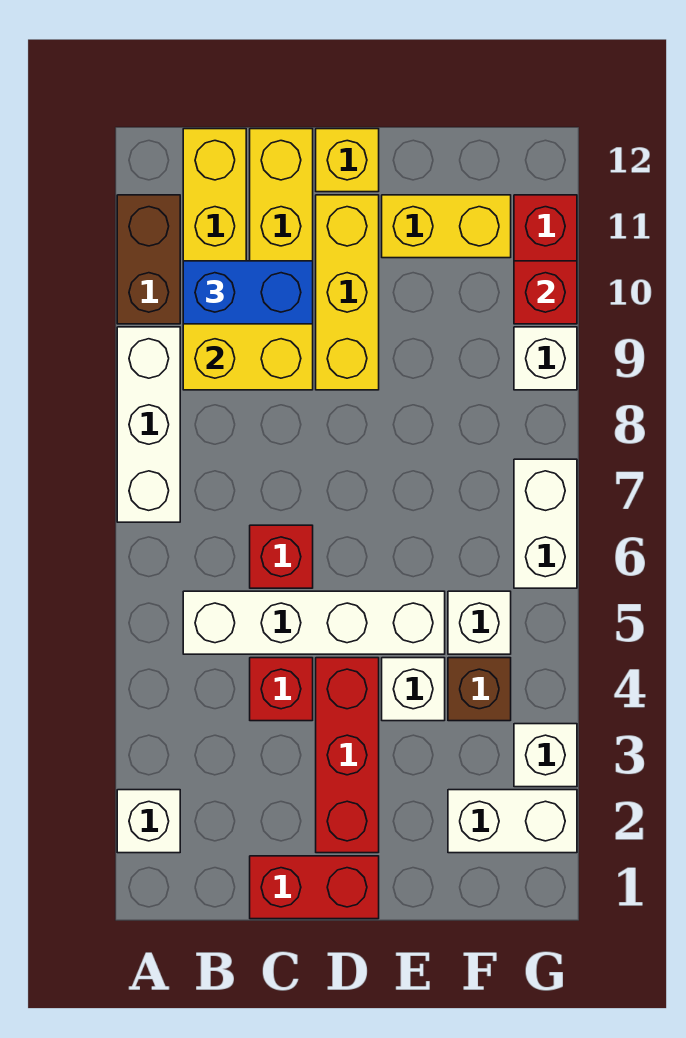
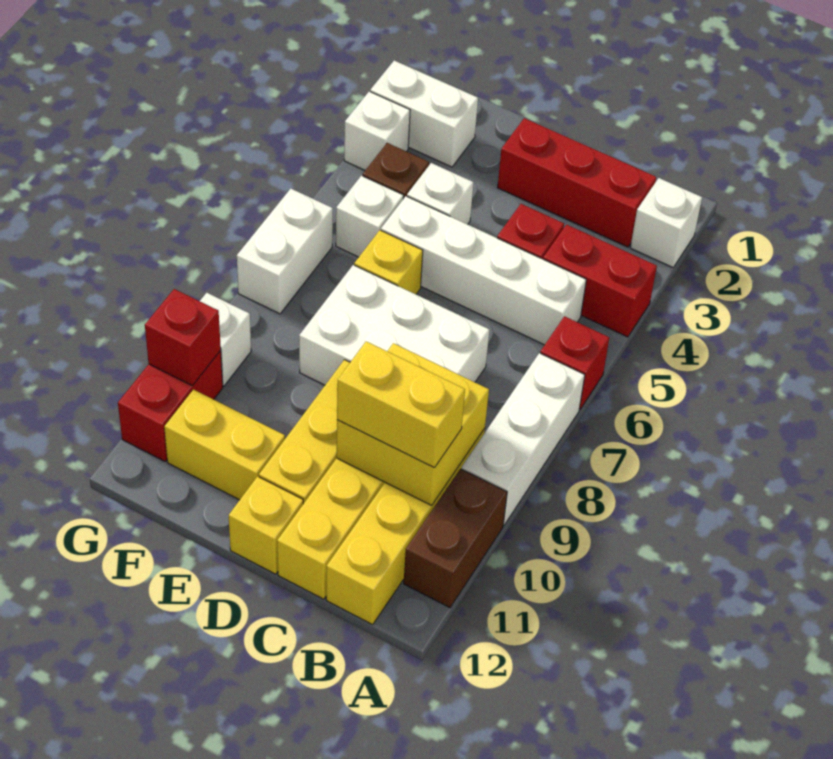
blue 1x2 brick [183,261,313,324] -> yellow 1x2 brick [337,341,465,468]
red 1x2 brick [250,856,379,919] -> red 1x2 brick moved to [543,225,657,337]
red 1x1 brick [250,525,313,588] -> red 1x1 brick moved to [540,316,609,410]
none -> white 2x3 brick [299,265,490,385]
red 1x3 brick [316,658,379,853] -> red 1x3 brick turned to [498,118,656,247]
none -> yellow 1x1 brick [354,230,423,294]

